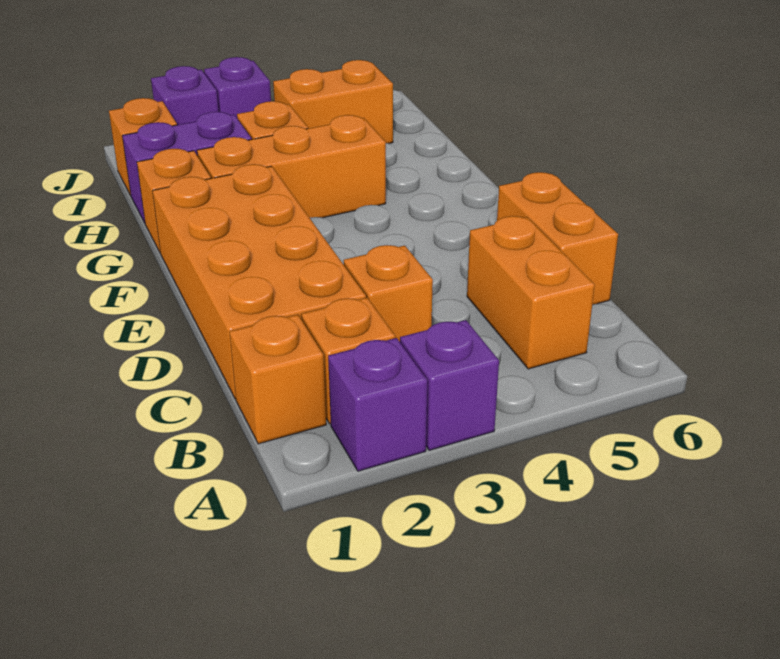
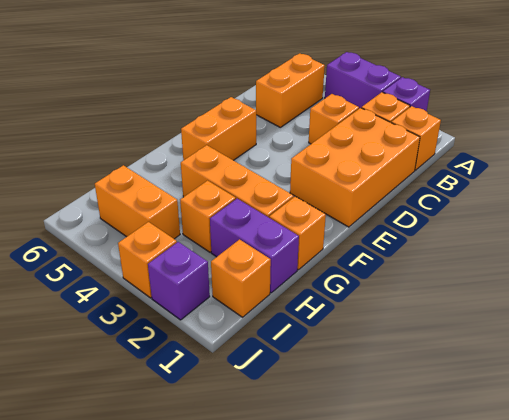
purple 1x1 brick [400,320,499,450] -> purple 1x2 brick [325,52,401,108]
orange 2x4 brick [153,164,366,399] -> orange 2x3 brick [290,108,420,227]
orange 1x2 brick [497,172,618,304] -> orange 1x2 brick moved to [181,97,256,160]
purple 1x1 brick [204,57,271,117] -> orange 1x1 brick [118,222,177,298]

